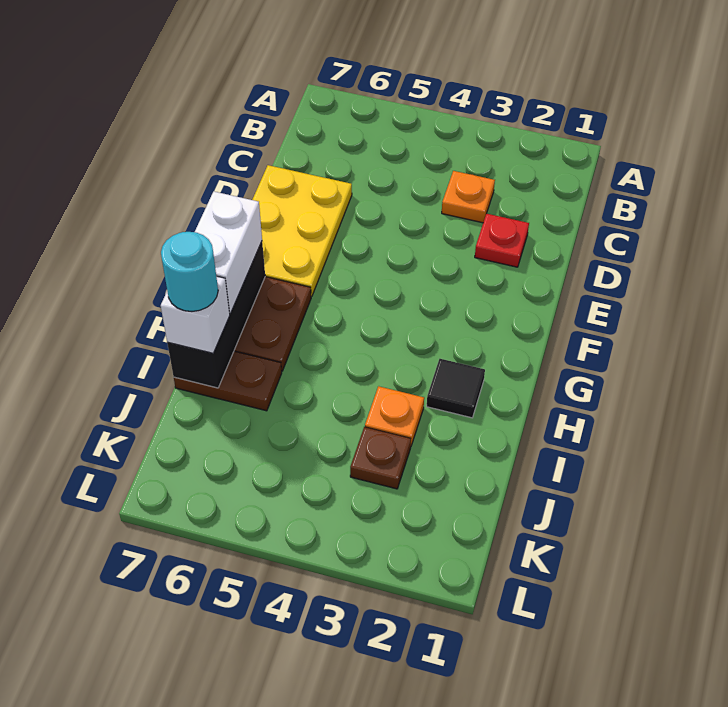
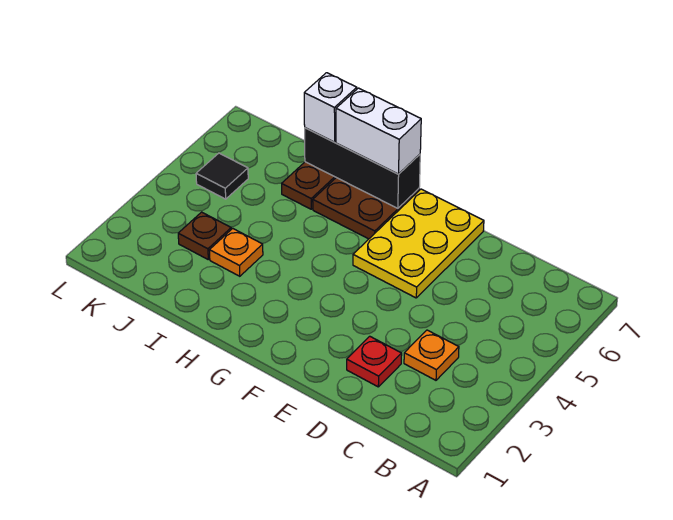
yellow 2x3 plate [252,165,352,297] -> yellow 2x3 plate turned to [353,189,484,298]
black 1x1 tile [427,359,485,418] -> black 1x1 tile moved to [196,153,248,199]
cyan 1x1 round brick [161,232,218,311] -> none

